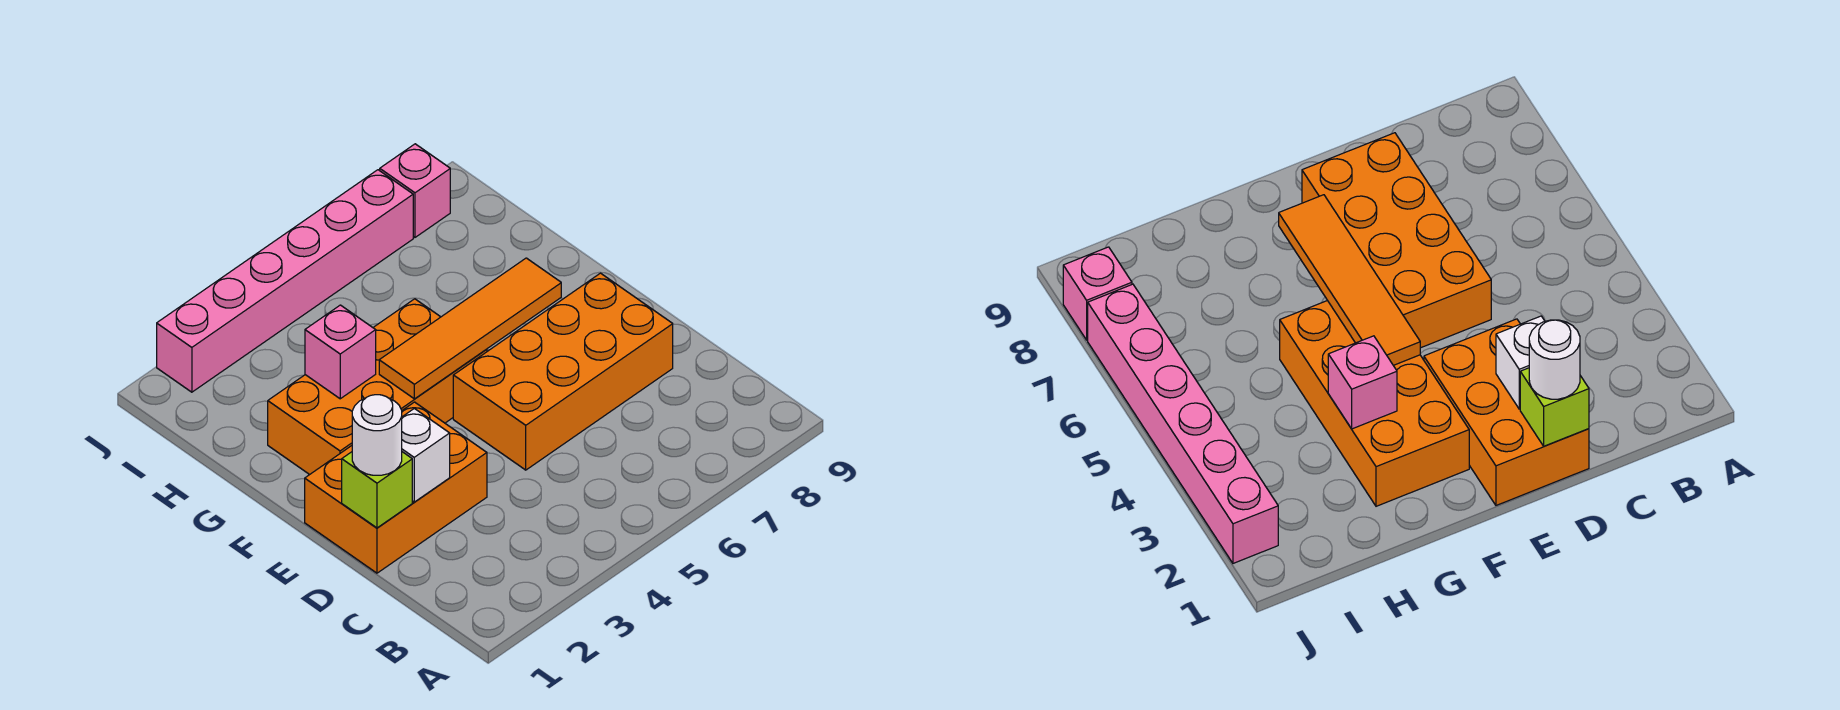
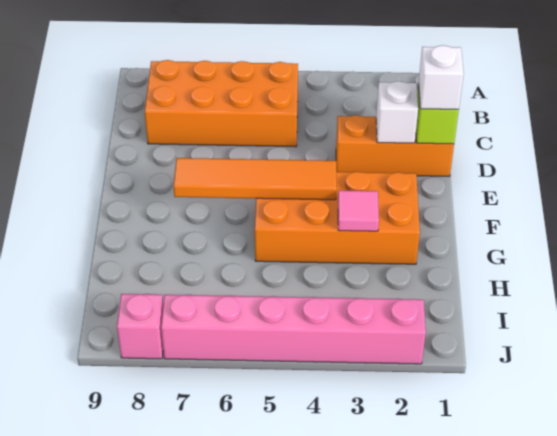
orange 2x3 brick [305,402,487,573] -> orange 1x3 brick [336,115,454,177]
white 1x1 round brick [352,395,402,475] -> white 1x1 brick [419,45,464,110]
orange 2x4 brick [453,273,673,470] -> orange 2x4 brick moved to [145,60,298,147]
pink 1x1 brick [305,305,376,399] -> pink 1x1 tile [338,190,379,231]

